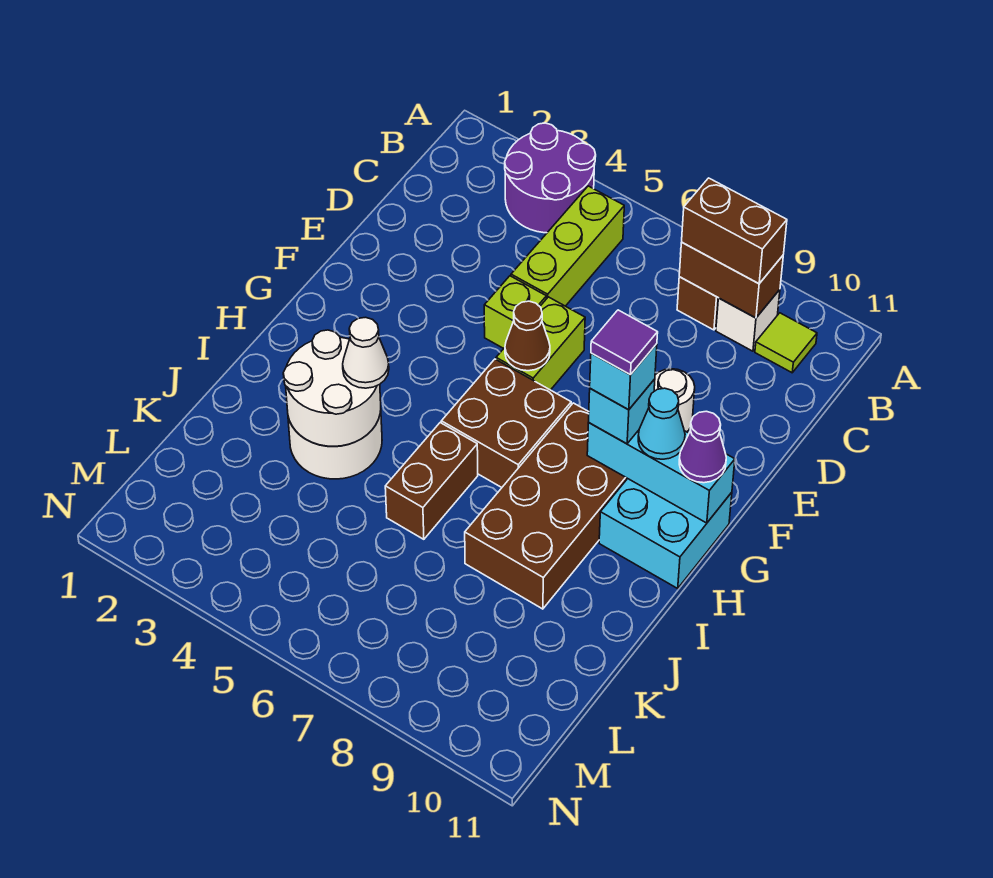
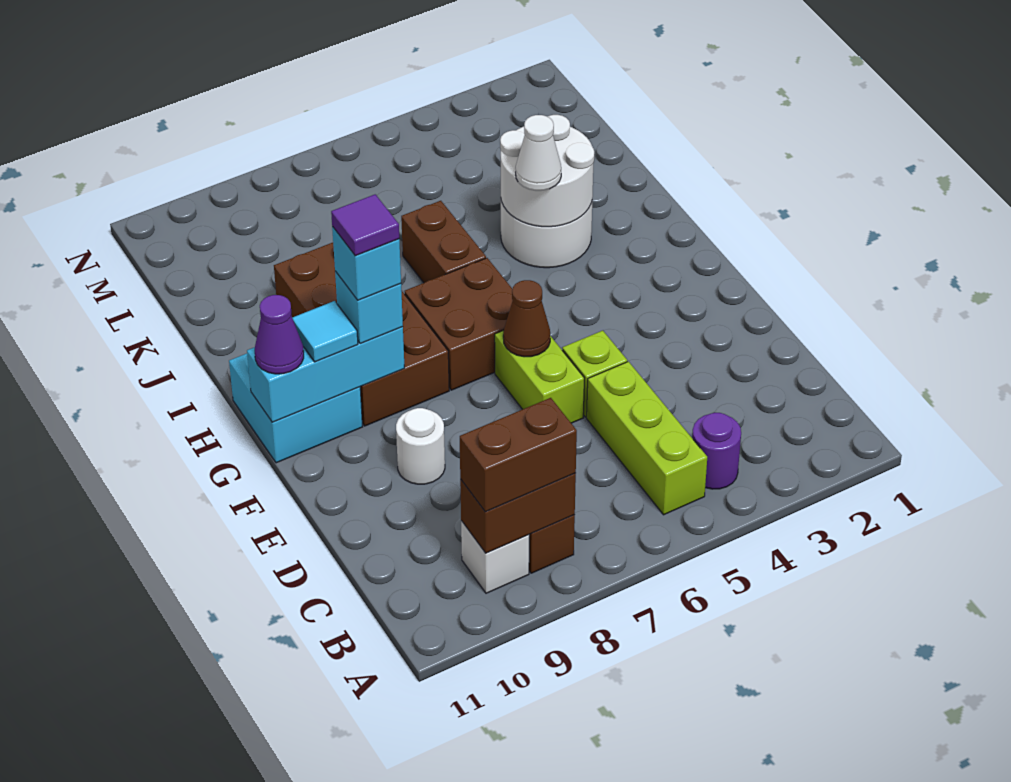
purple 2x2 round brick [505,123,596,233] -> purple 1x1 round brick [692,413,741,489]
lime 1x1 tile [755,313,817,373] -> none
cyan 1x1 cone [638,388,685,459] -> cyan 1x1 tile [292,301,358,362]

